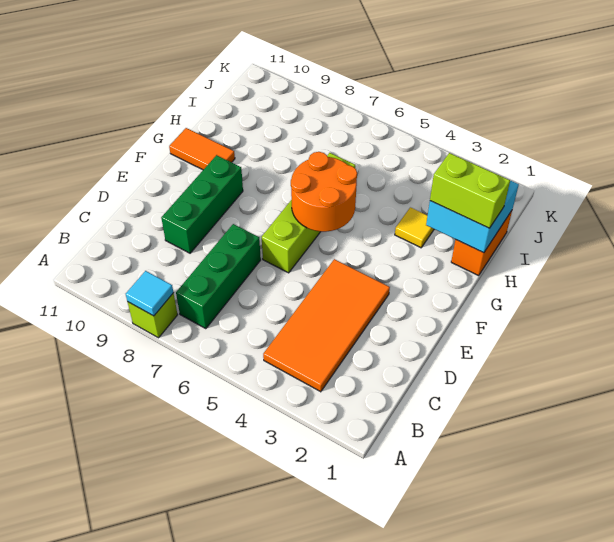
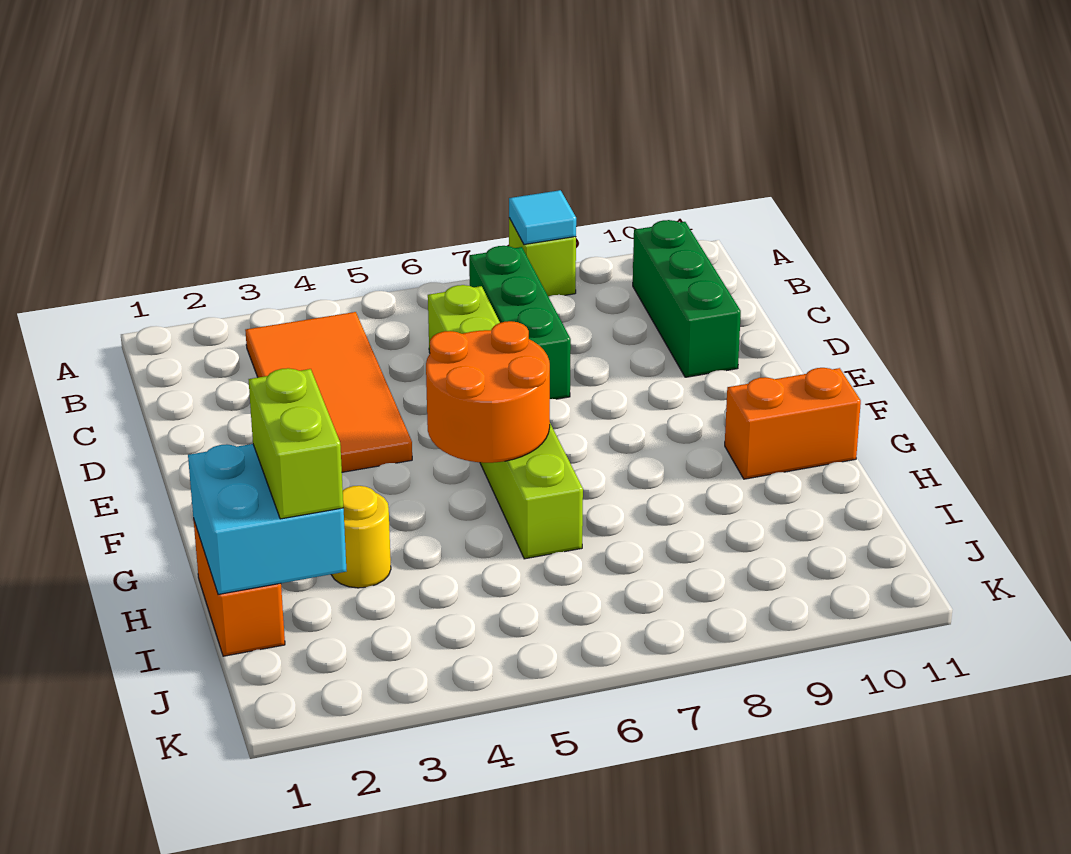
green 1x3 brick [161,155,243,253] -> green 1x3 brick moved to [633,220,741,377]
lime 1x4 brick [262,153,355,273] -> lime 1x6 brick [428,285,583,559]
orange 1x2 tile [169,128,235,170] -> orange 1x2 brick [725,368,861,479]
lime 1x2 brick [430,153,510,228] -> lime 1x2 brick turned to [249,368,343,519]
yellow 1x1 tile [395,207,434,248] -> yellow 1x1 round brick [331,486,391,588]

